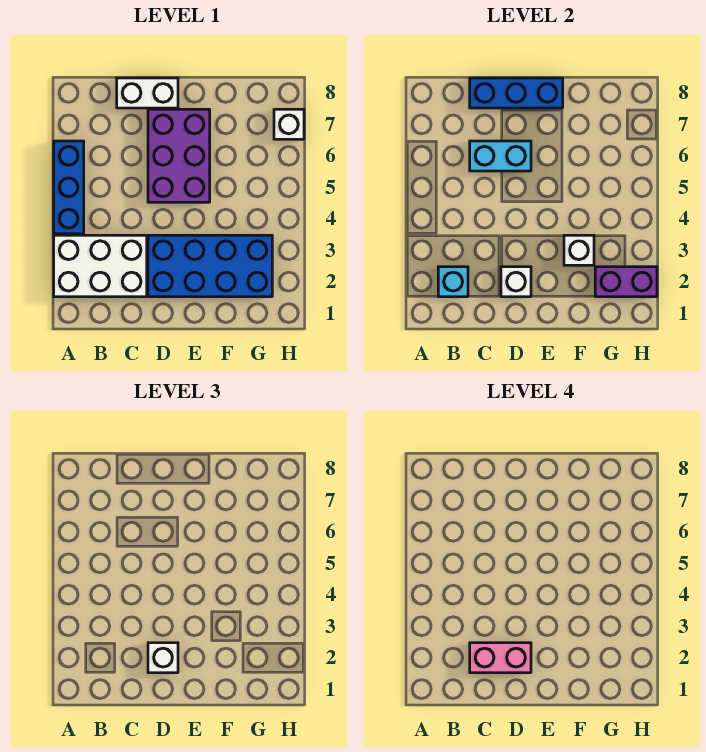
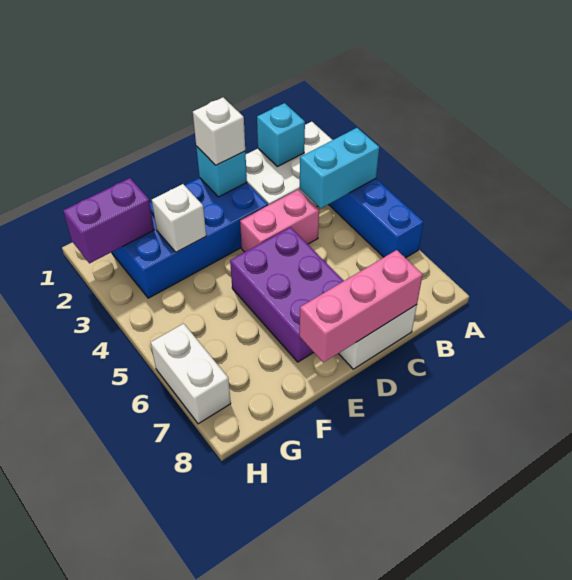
pink 1x2 brick [470,643,531,673] -> pink 1x2 brick moved to [240,190,319,252]
cyan 1x2 brick [470,141,531,171] -> cyan 1x2 brick moved to [300,128,379,208]
blue 1x3 brick [470,78,563,108] -> pink 1x3 brick [299,250,423,363]
white 1x1 brick [501,267,531,297] -> cyan 1x1 brick [196,146,247,197]
white 1x1 brick [274,109,304,139] -> white 1x2 brick [151,324,231,424]

